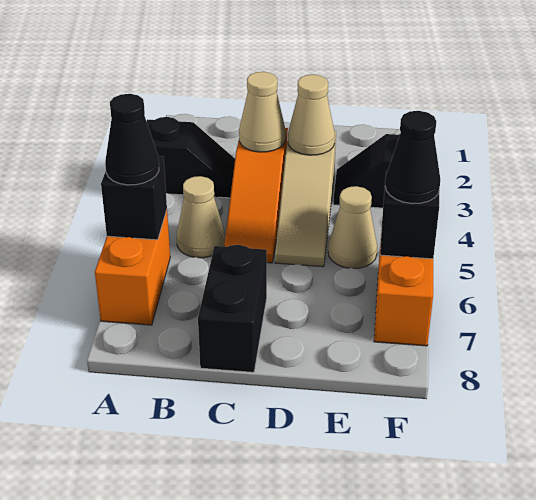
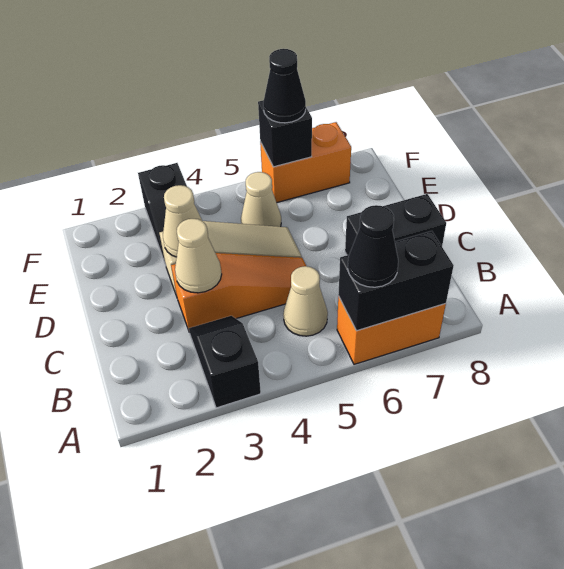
black 1x1 brick [101,156,167,240] -> black 1x2 brick [338,231,454,331]

